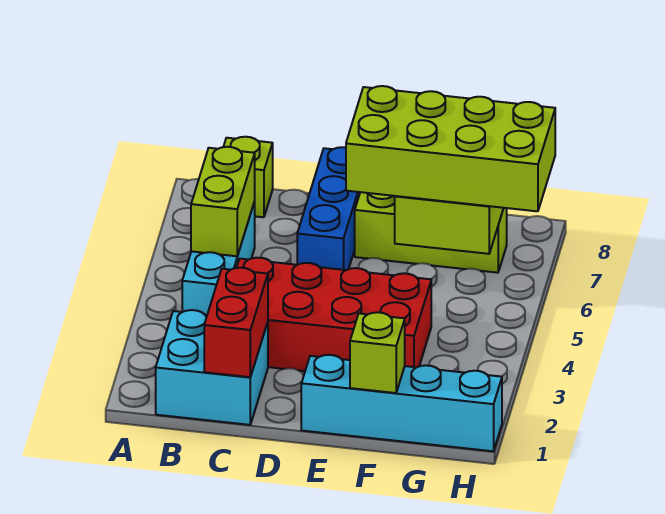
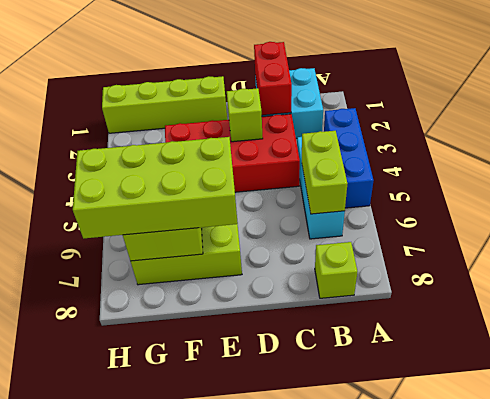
blue 1x3 brick [297,147,360,270] -> blue 1x3 brick moved to [324,108,374,208]
cyan 1x4 brick [301,355,502,451] -> lime 1x4 brick [102,76,227,133]
lime 1x1 brick [350,312,405,393] -> lime 1x1 brick moved to [227,88,263,142]

